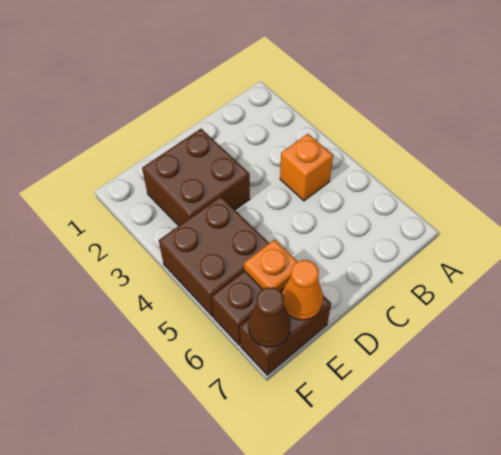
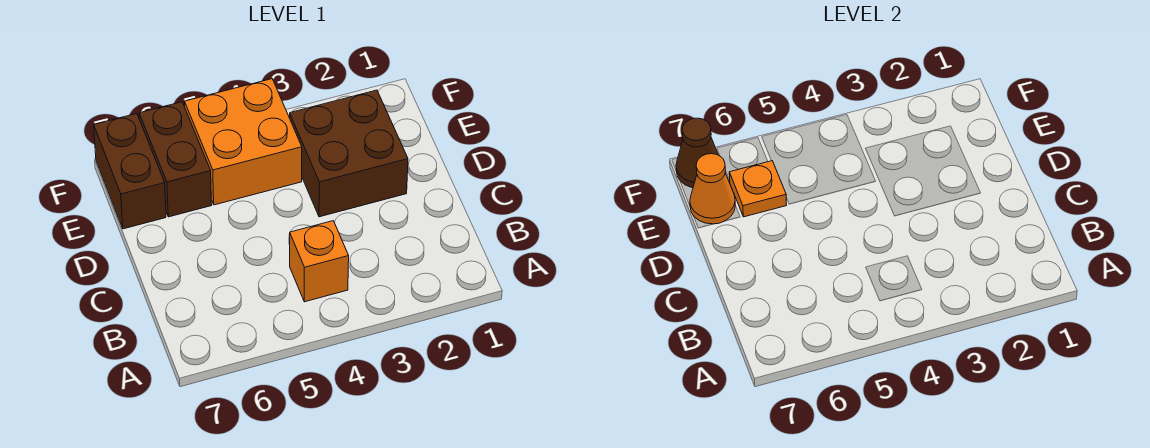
brown 2x2 brick [159,196,269,316] -> orange 2x2 brick [185,79,302,205]

